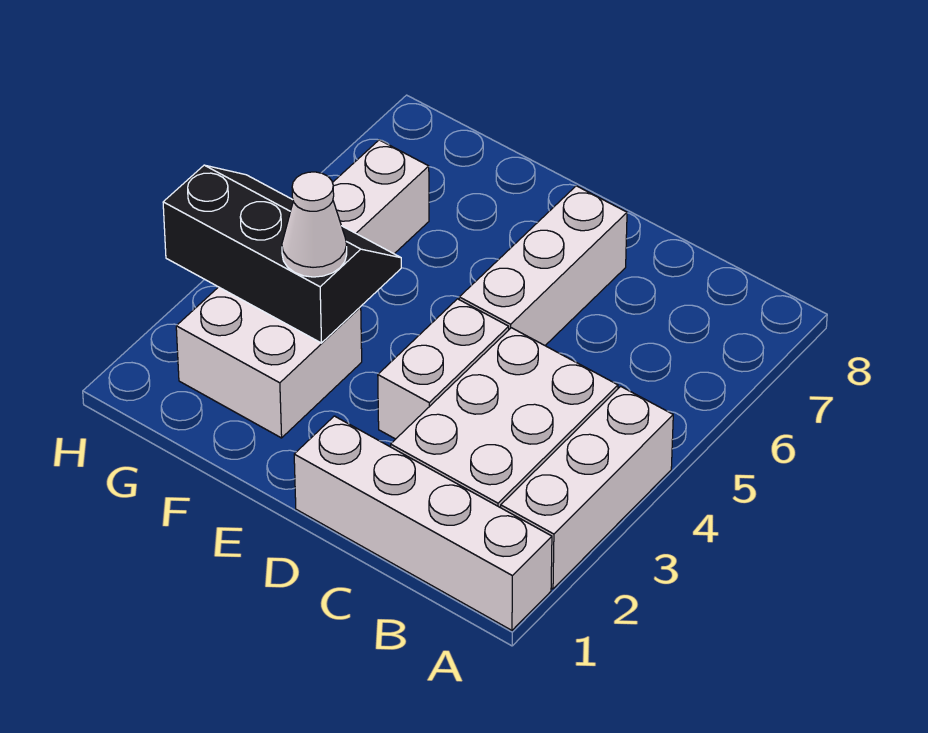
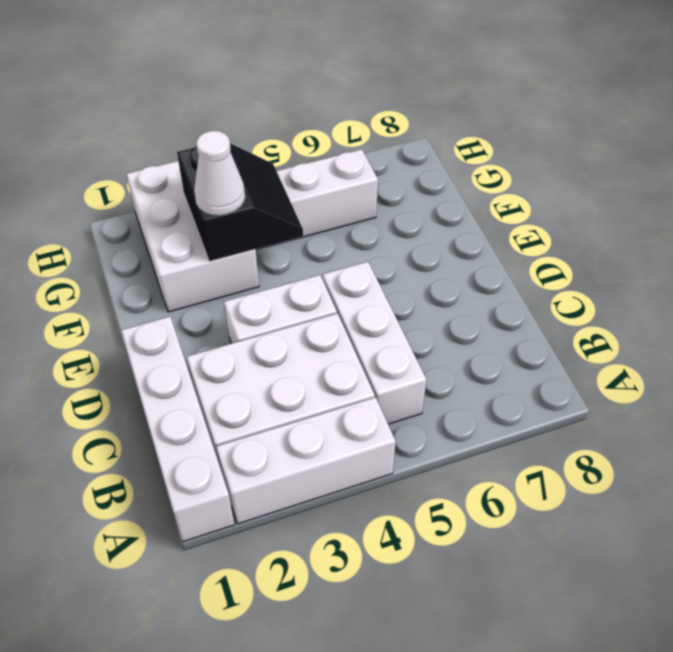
white 1x3 brick [459,186,627,345] -> white 1x3 brick turned to [323,262,426,424]
white 2x2 brick [176,287,362,438] -> white 2x3 brick [126,161,259,312]
black 2x3 slope [163,165,401,343] -> black 2x2 slope [177,143,303,261]

